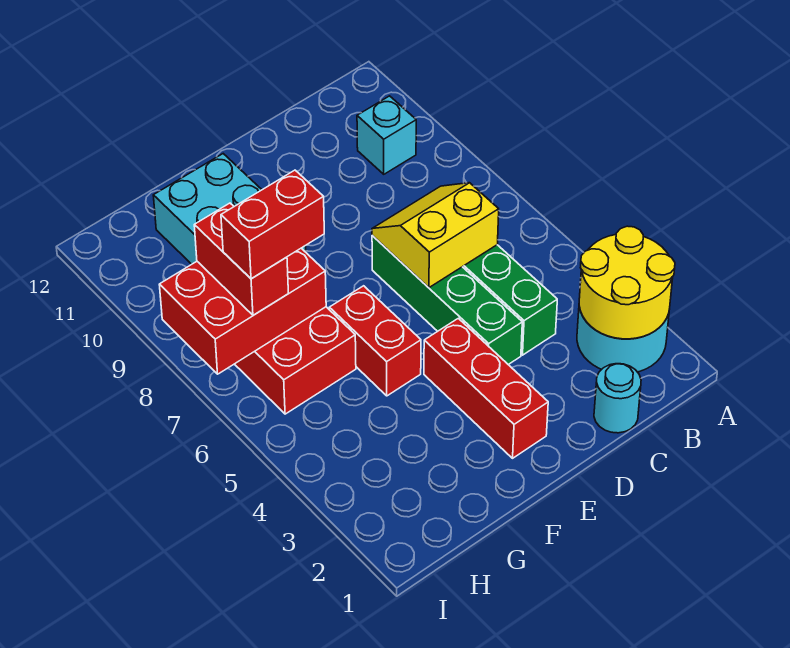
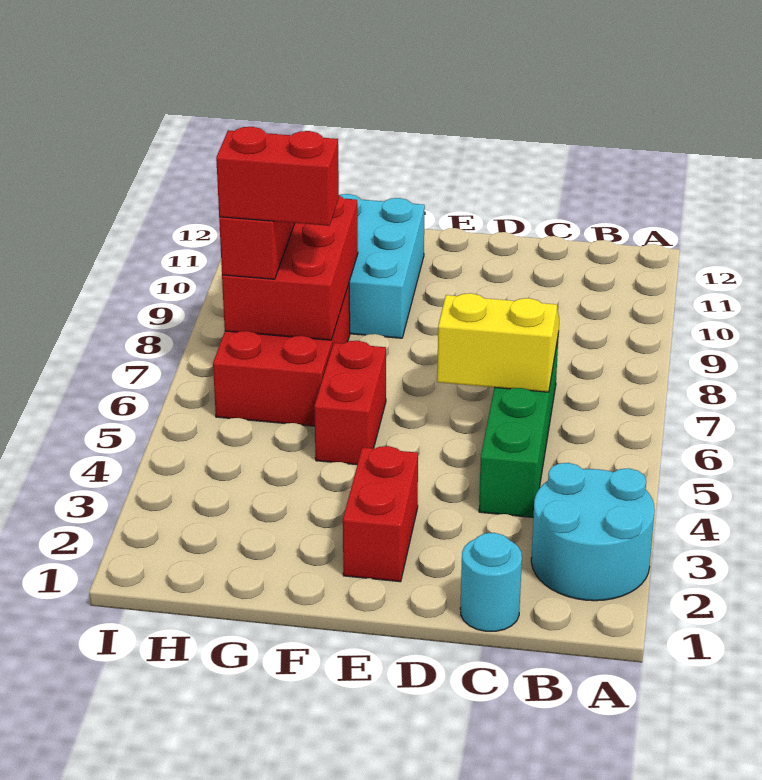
yellow 2x2 round brick [579,226,675,339] -> none
cyan 1x1 brick [357,96,416,174] -> none
green 1x4 brick [372,235,522,365] -> none
red 1x3 brick [424,318,548,458] -> red 1x2 brick [343,446,418,582]
red 2x3 brick [159,248,326,374] -> red 2x3 brick turned to [222,195,358,340]

